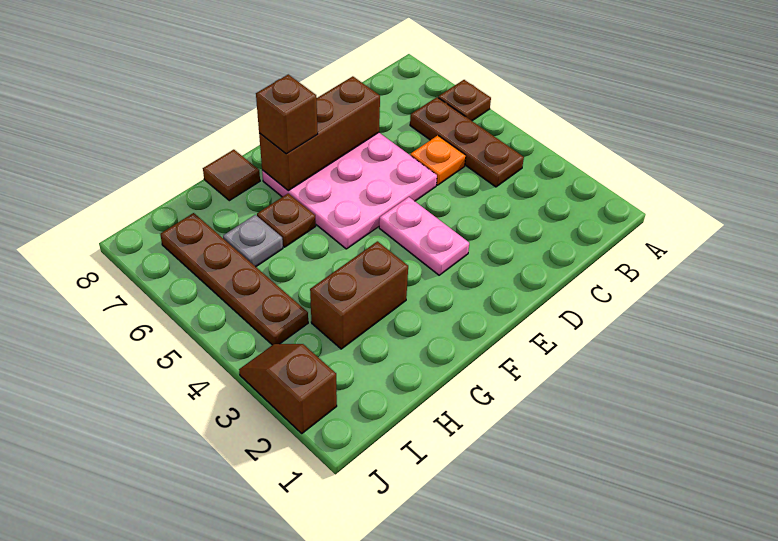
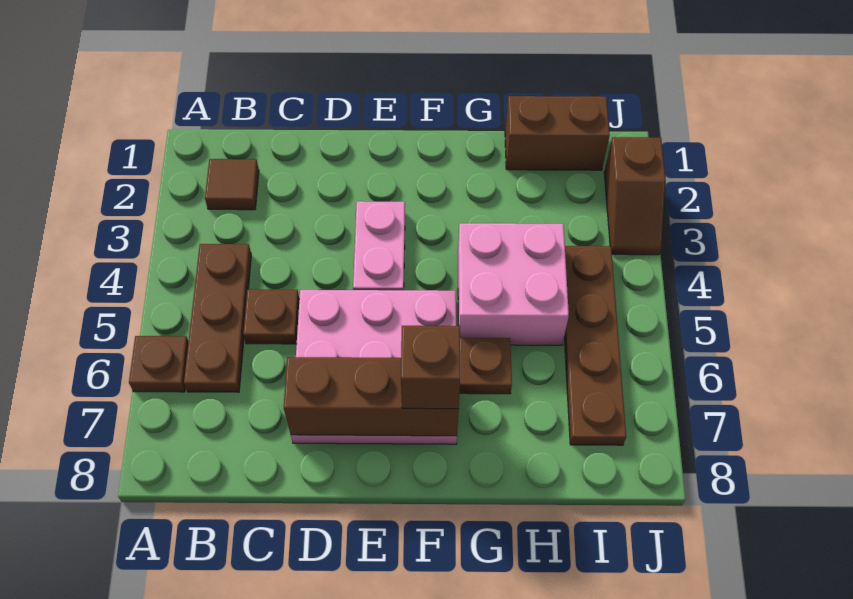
orange 1x1 plate [410,135,466,185] -> brown 1x1 plate [243,289,299,344]
brown 1x2 brick [310,241,408,349] -> brown 1x2 brick moved to [505,96,610,170]
none -> pink 2x2 brick [458,223,569,345]
brown 1x1 tile [203,150,260,201] -> brown 1x1 tile moved to [205,159,259,210]
grey 1x1 plate [223,215,283,267] -> none

